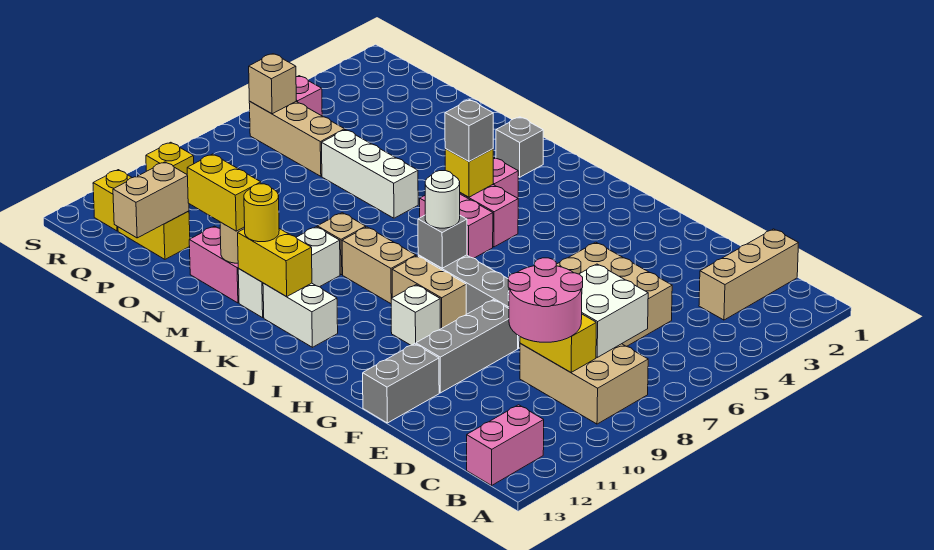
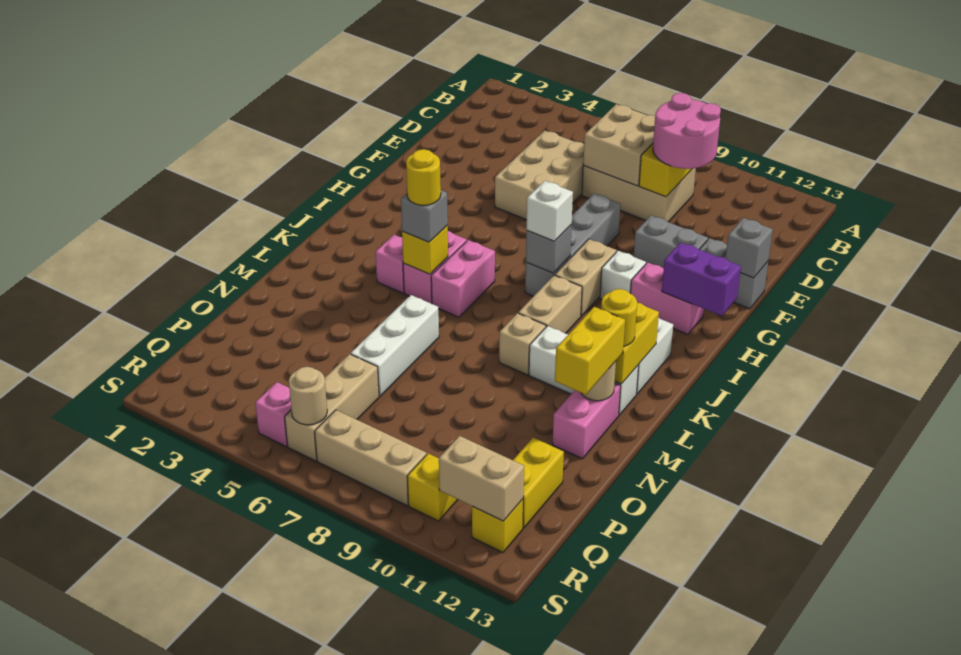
tan 2x3 brick [520,343,648,424] -> tan 2x3 brick turned to [582,166,696,222]
pink 1x2 brick [467,405,544,485] -> pink 1x2 brick moved to [631,262,704,335]
tan 1x3 brick [699,229,798,320] -> tan 1x3 brick moved to [315,410,427,506]
white 2x2 brick [580,264,648,357] -> tan 2x2 brick [583,104,655,186]
grey 1x3 brick [416,300,518,393] -> grey 1x2 brick [634,216,708,269]
none -> purple 1x2 brick [662,242,741,316]
white 1x1 round brick [425,171,460,228] -> white 1x1 brick [527,181,573,241]
none -> yellow 1x1 round brick [406,149,441,205]
grey 1x1 brick [496,117,543,177] -> grey 1x1 brick moved to [726,218,773,278]
tan 1x2 brick [113,162,189,238] -> tan 1x2 brick moved to [439,436,524,521]
tan 1x1 brick [249,54,296,114] -> tan 1x1 round brick [289,367,327,425]

